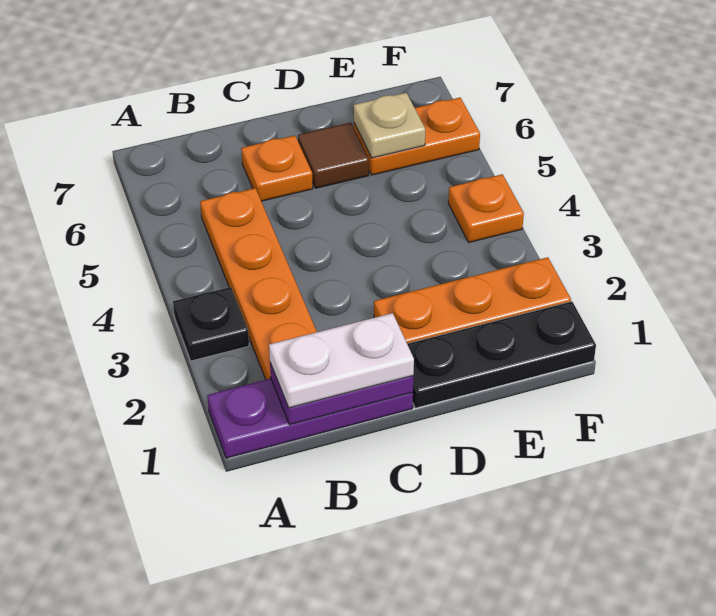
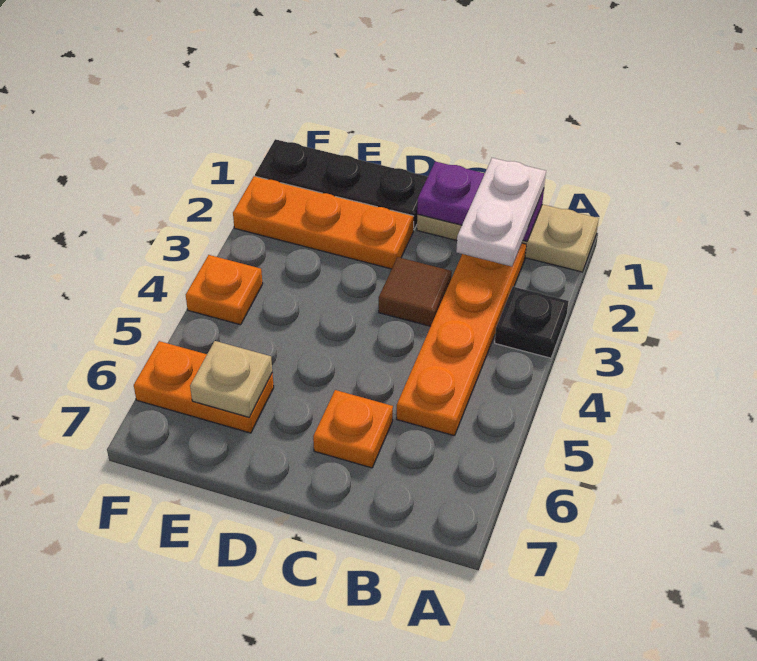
purple 1x3 plate [207,379,413,458] -> tan 1x3 plate [417,204,599,272]
white 1x2 plate [269,313,414,408] -> white 1x2 plate turned to [456,158,546,266]
brown 1x1 tile [298,123,369,188] -> brown 1x1 tile moved to [379,257,452,326]

